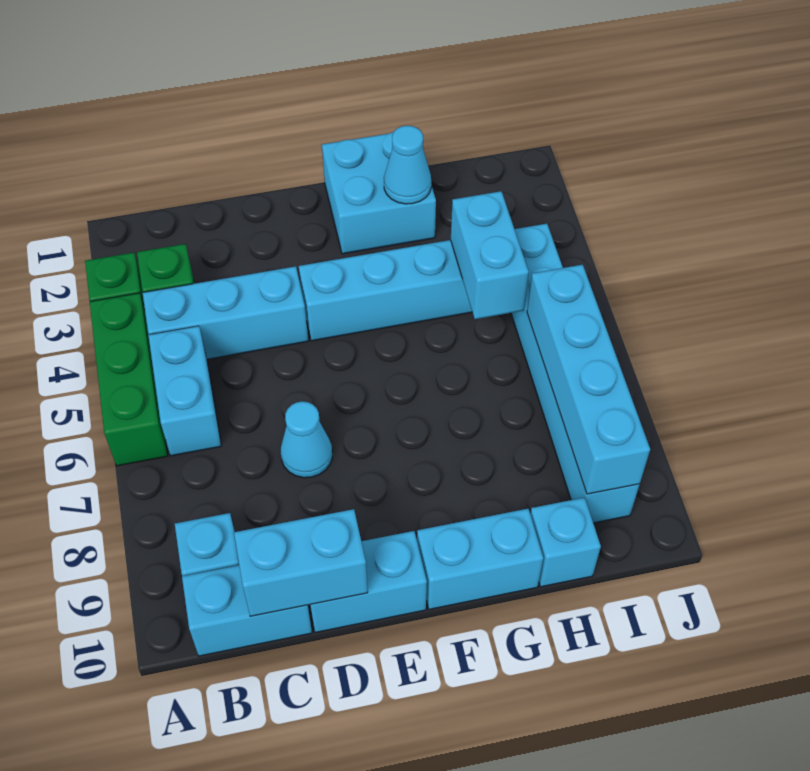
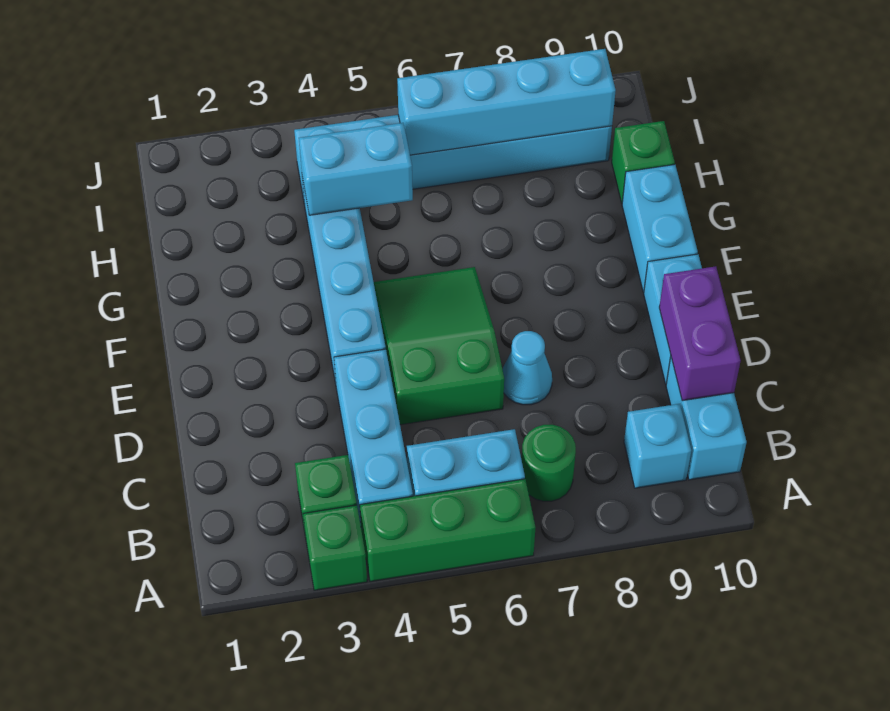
none -> green 1x1 round brick [522,425,576,501]
cyan 1x2 brick [234,509,368,616] -> purple 1x2 brick [659,266,741,401]
none -> green 2x3 slope [374,267,504,425]
cyan 2x2 brick [322,132,436,254] -> none
cyan 1x1 cone [384,126,431,204] -> none
cyan 1x1 brick [530,498,601,587] -> green 1x1 brick [612,121,675,203]

